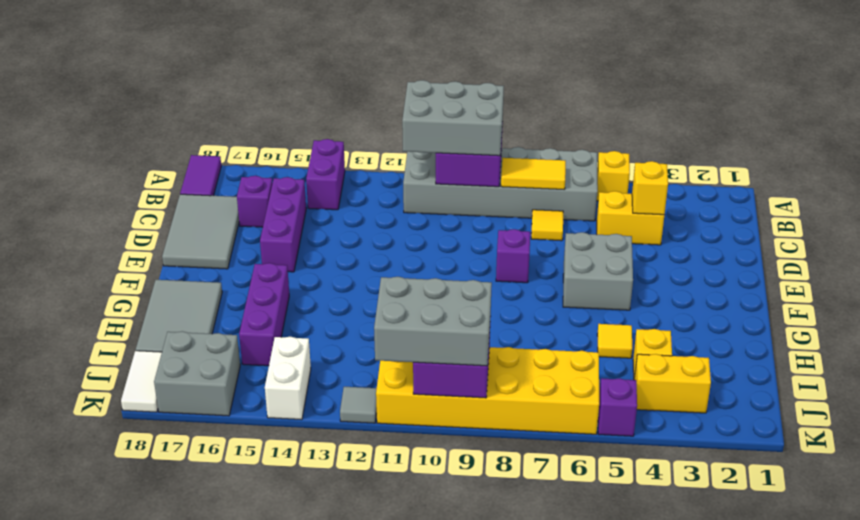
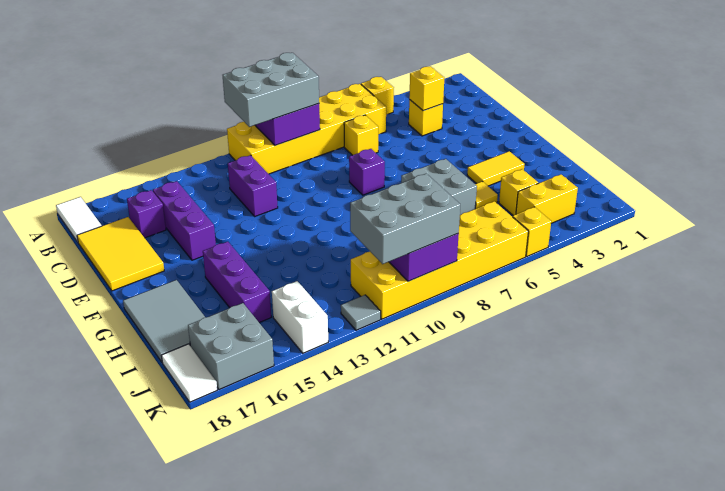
grey 2x6 brick [403,147,598,221] -> yellow 2x6 brick [227,84,386,174]
purple 1x2 brick [306,139,345,210] -> purple 1x2 brick moved to [228,155,278,216]
purple 1x2 tile [180,155,221,196] -> white 1x2 tile [56,197,101,242]
yellow 1x2 tile [501,158,566,190] -> yellow 1x2 tile moved to [467,151,525,186]
yellow 1x2 brick [597,191,664,245] -> yellow 1x1 brick [409,100,443,136]
yellow 1x1 tile [531,210,563,241] -> yellow 1x1 brick [344,115,378,155]
grey 2x3 tile [162,194,239,269] -> yellow 2x3 tile [77,217,164,291]
grey 2x2 brick [563,232,633,310] -> grey 2x2 brick moved to [401,159,477,215]
purple 1x1 brick [598,378,637,436] -> yellow 1x1 brick [513,207,551,256]

